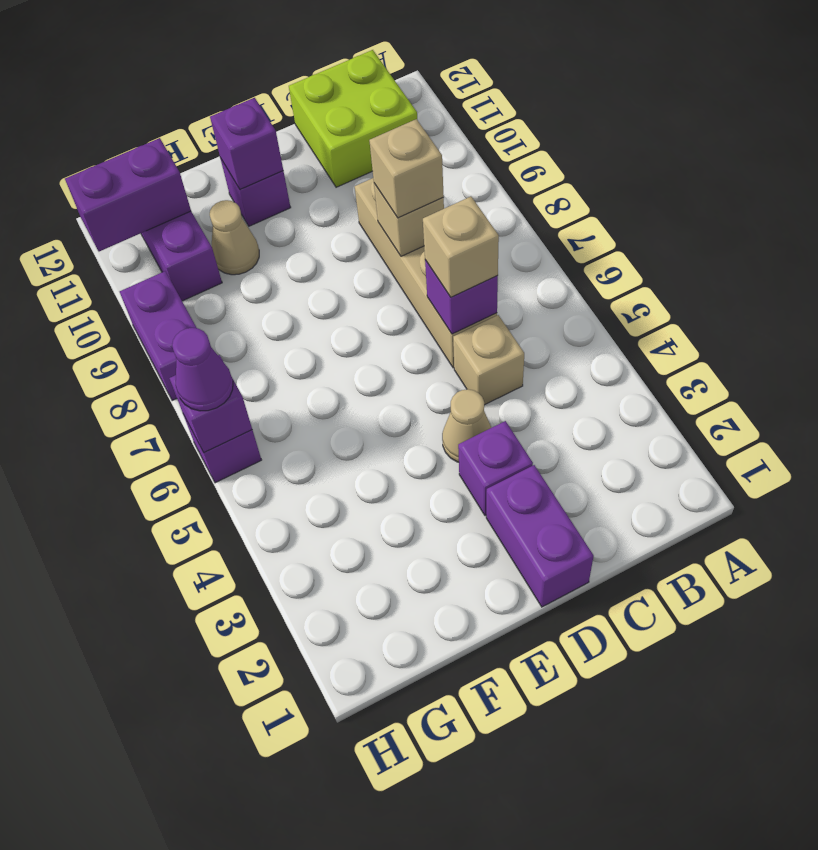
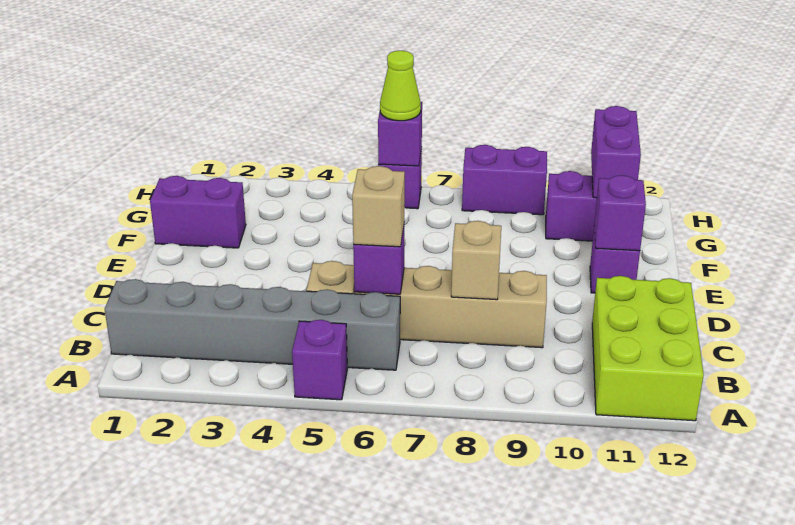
none -> grey 1x6 brick [105,279,400,370]
lime 2x2 brick [289,50,417,187] -> lime 2x3 brick [592,276,704,421]
tan 1x1 brick [369,119,444,218] -> none
purple 1x2 brick [486,465,593,607] -> purple 1x2 brick moved to [150,176,246,248]
purple 1x1 brick [458,421,533,516] -> purple 1x1 brick moved to [292,320,347,400]
tan 1x1 cone [442,389,491,462] -> none
tan 1x1 cone [210,200,259,275] -> none
purple 1x1 cone [172,328,233,411] -> lime 1x1 cone [380,51,421,121]

